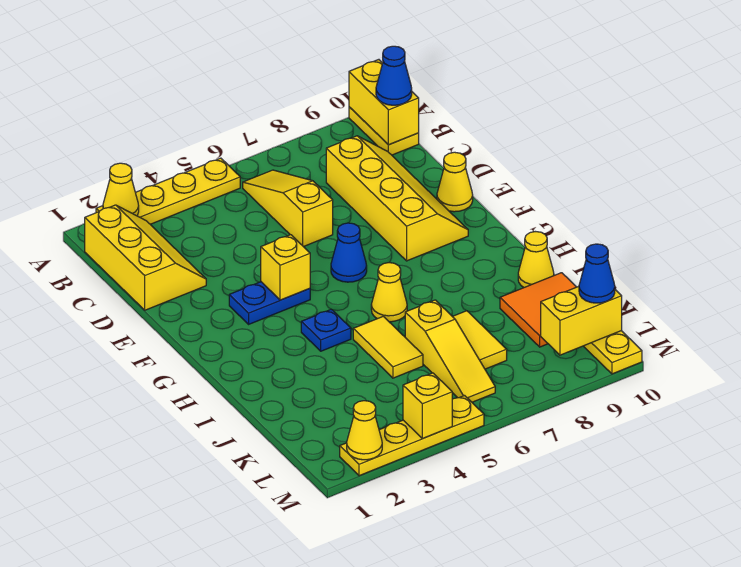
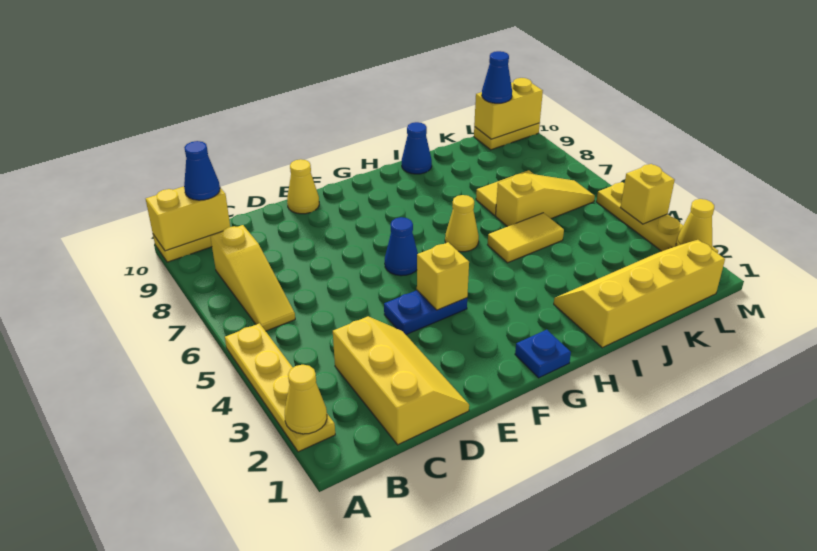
yellow 2x3 slope [85,205,206,310] -> yellow 2x3 slope turned to [333,317,469,445]
yellow 1x3 slope [243,170,333,247] -> yellow 1x3 slope turned to [210,225,295,331]
yellow 2x4 slope [326,136,468,261] -> yellow 2x4 slope moved to [554,240,725,348]
blue 1x2 plate [229,282,310,324] -> blue 1x2 plate turned to [384,290,467,335]
blue 1x1 plate [301,309,351,351] -> blue 1x1 plate moved to [515,330,571,378]
yellow 1x1 cone [518,232,554,287] -> blue 1x1 cone [402,122,432,174]
orange 2x2 tile [500,273,576,347] -> none
yellow 1x2 brick [541,286,622,355] -> yellow 1x2 brick turned to [474,78,543,139]

